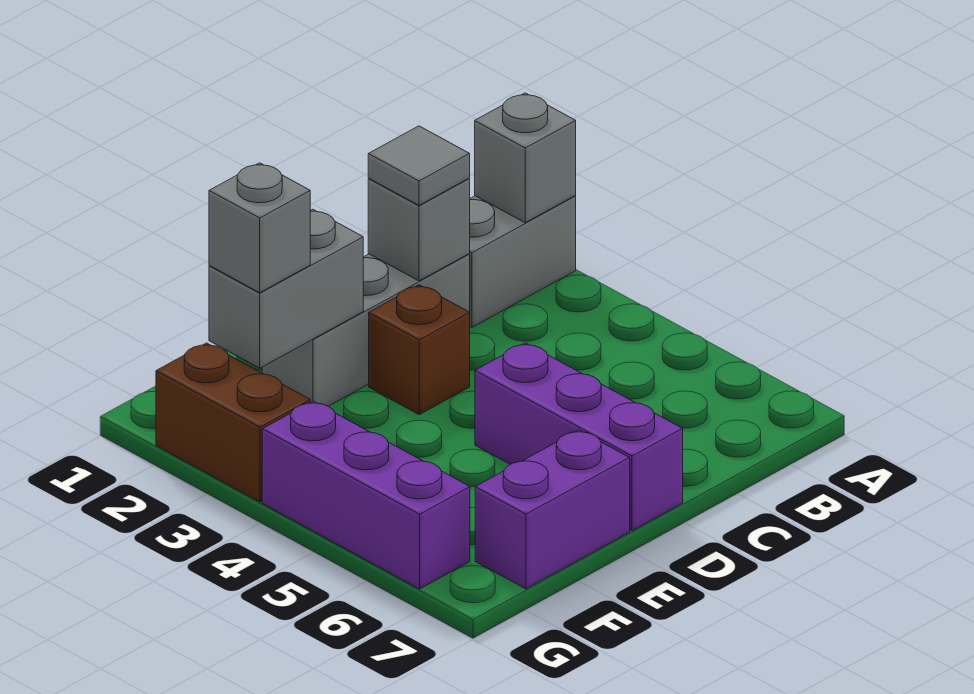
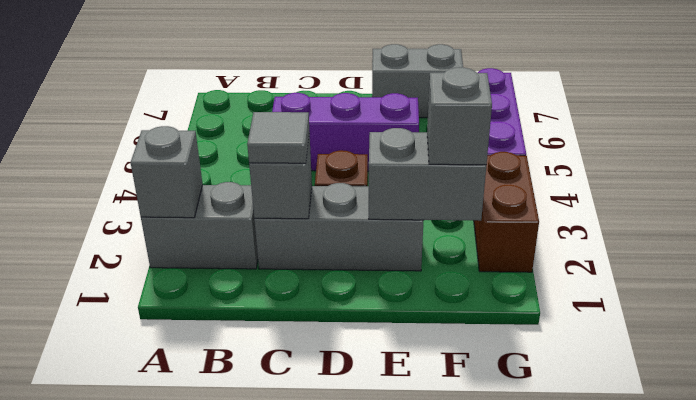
purple 1x3 brick [475,343,683,531] -> purple 1x3 brick turned to [272,93,419,171]
purple 1x2 brick [475,430,630,589] -> grey 1x2 brick [372,44,463,118]

